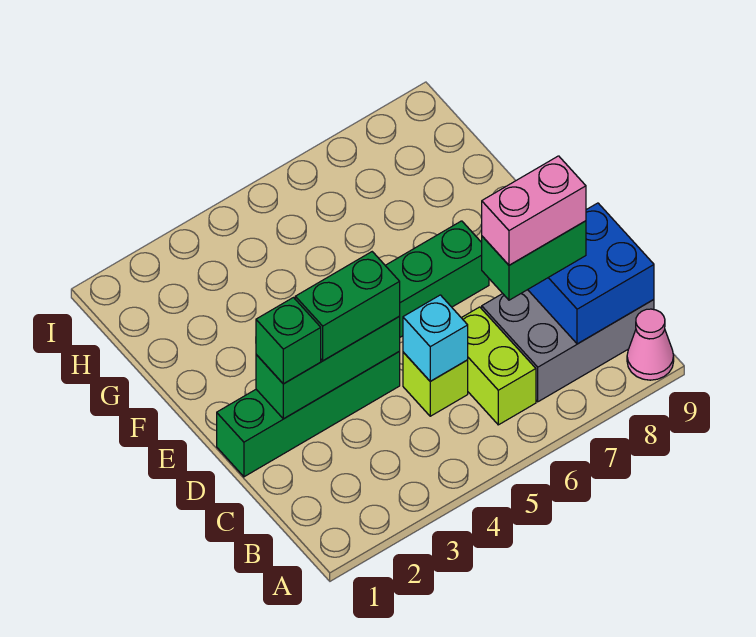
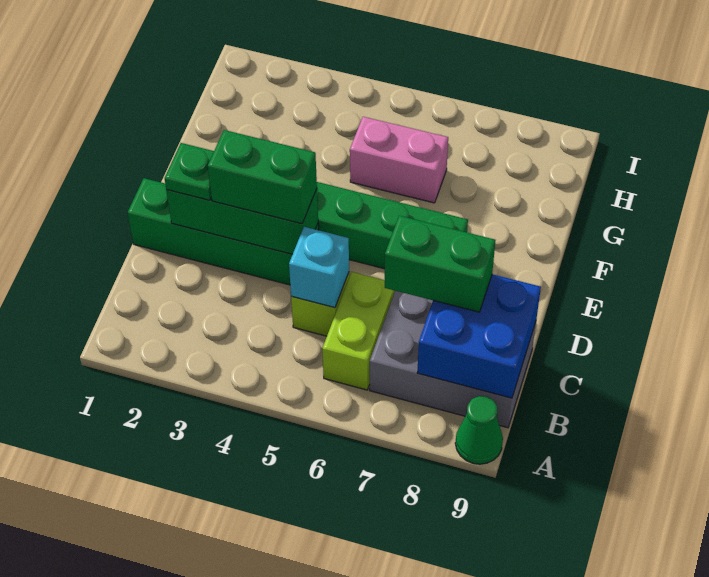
pink 1x1 cone [627,309,674,380] -> green 1x1 cone [455,396,503,464]
pink 1x2 brick [482,156,586,265] -> pink 1x2 brick moved to [350,117,448,203]
green 1x1 brick [256,298,321,384] -> green 1x1 plate [165,143,214,200]

